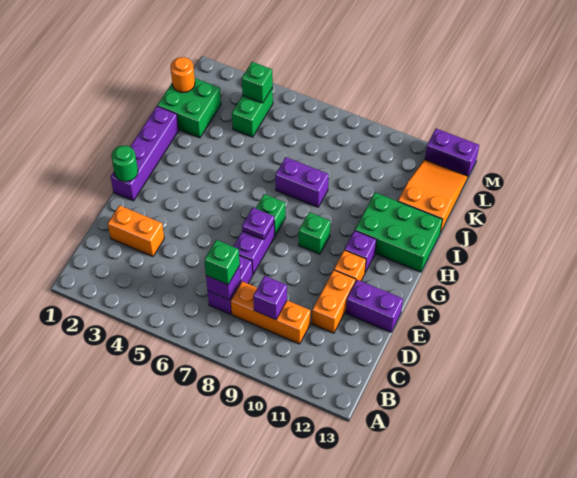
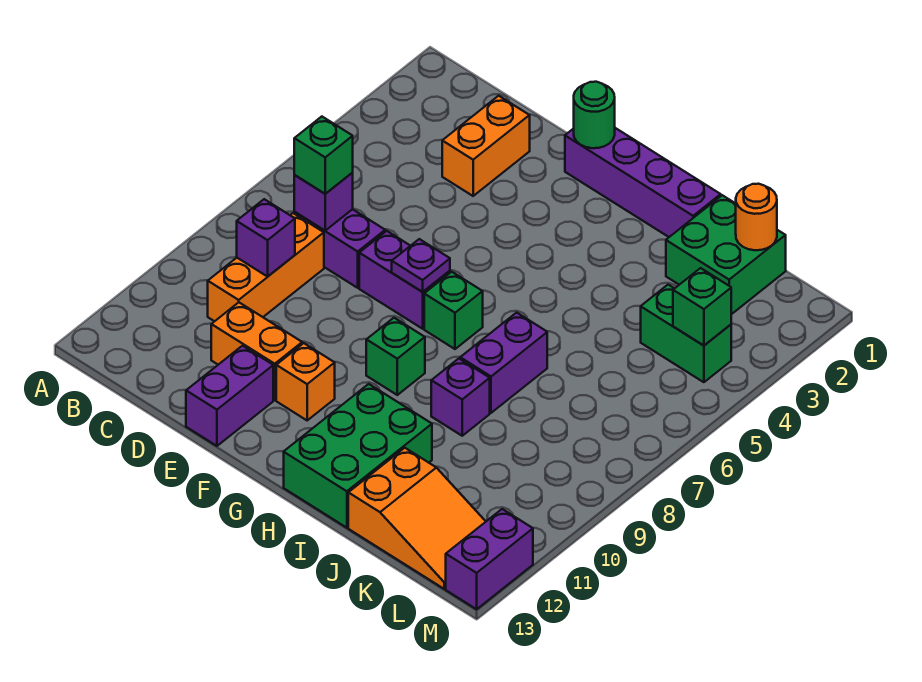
purple 1x1 brick [345,231,376,272] -> purple 1x1 brick moved to [431,359,490,436]

